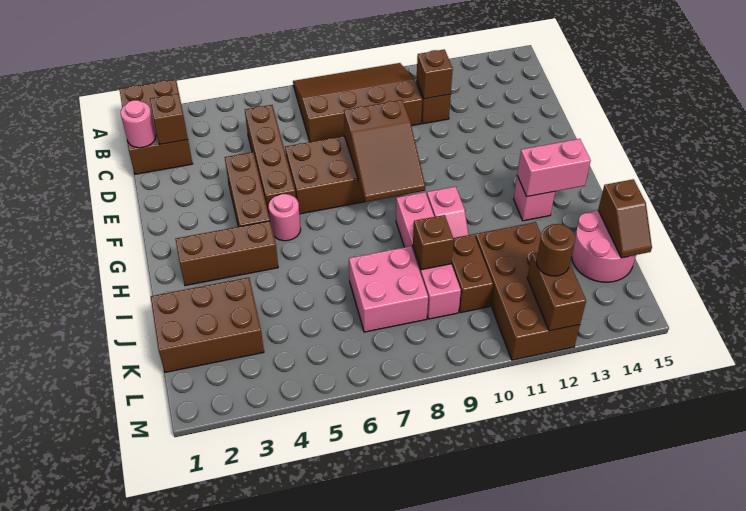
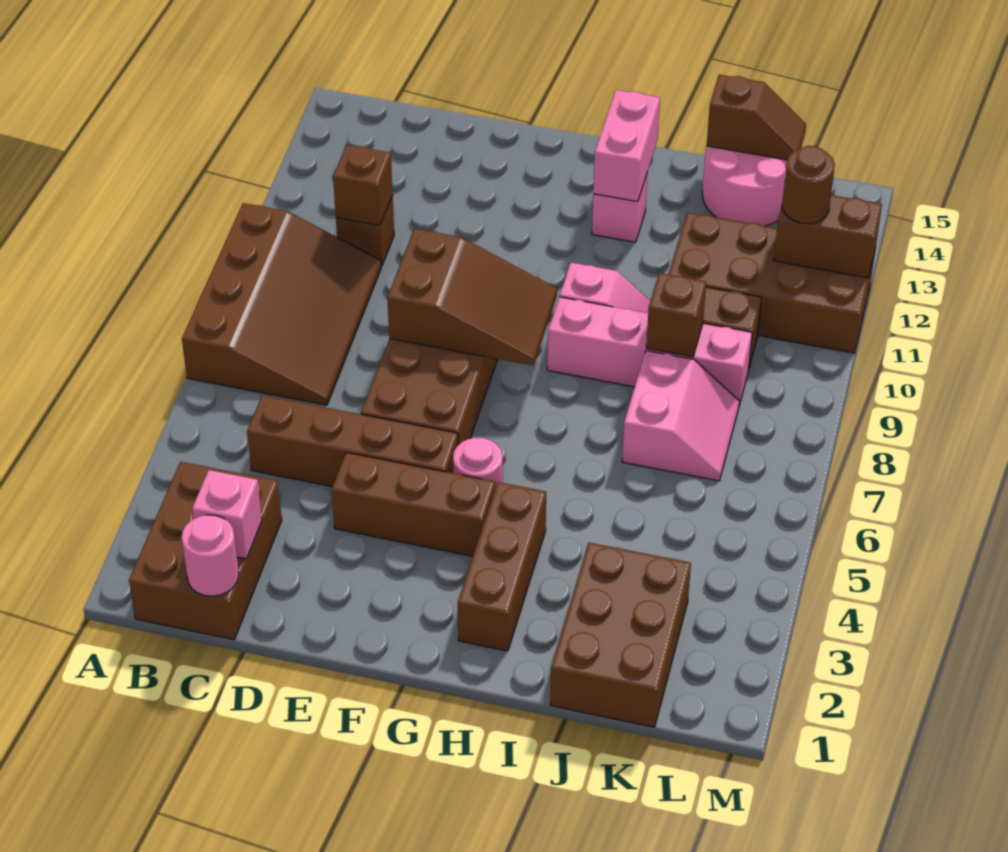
brown 2x3 brick [120,80,193,174] -> brown 2x3 brick turned to [129,462,282,640]
brown 3x4 slope [293,63,422,142] -> brown 3x4 slope turned to [182,203,381,405]
brown 1x1 brick [150,94,188,145] -> pink 1x1 brick [192,470,262,559]
pink 2x2 brick [349,246,428,332] -> pink 2x2 slope [622,351,739,481]

